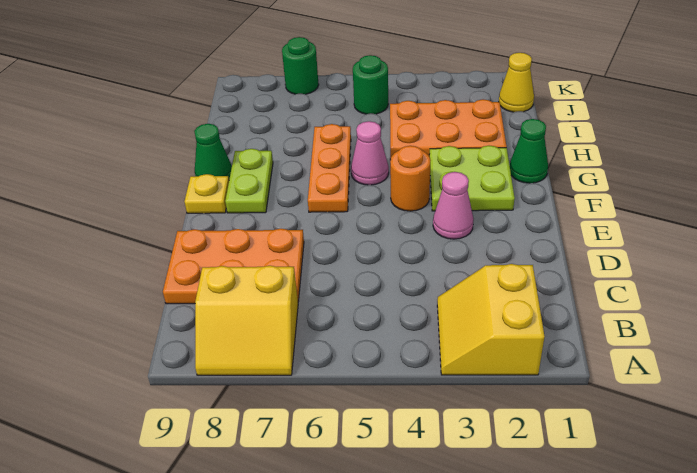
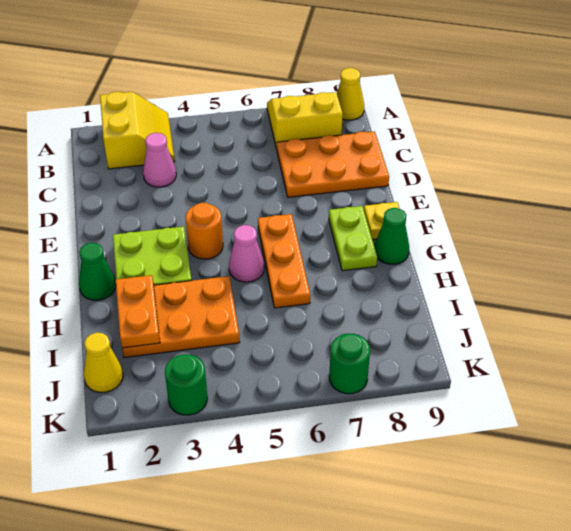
none -> yellow 1x1 cone [337,68,364,120]
pink 1x1 cone [433,172,474,239] -> pink 1x1 cone moved to [143,133,176,187]
none -> orange 1x2 plate [116,275,160,348]
green 1x1 round brick [353,55,388,114] -> green 1x1 round brick moved to [165,354,207,415]

